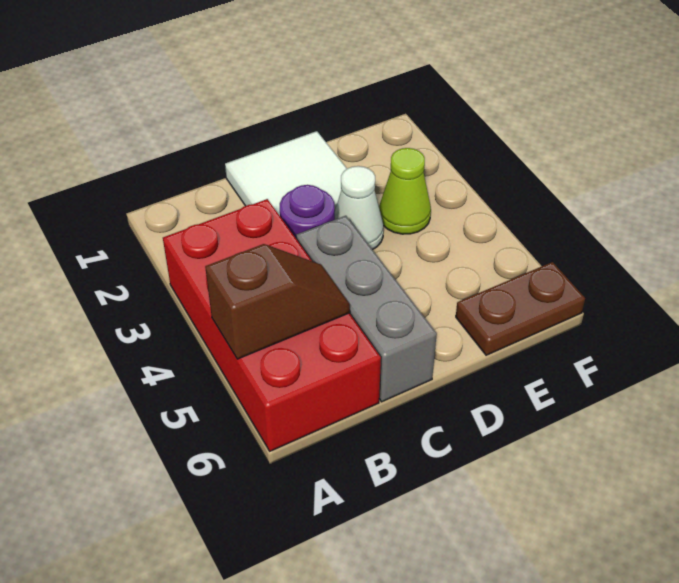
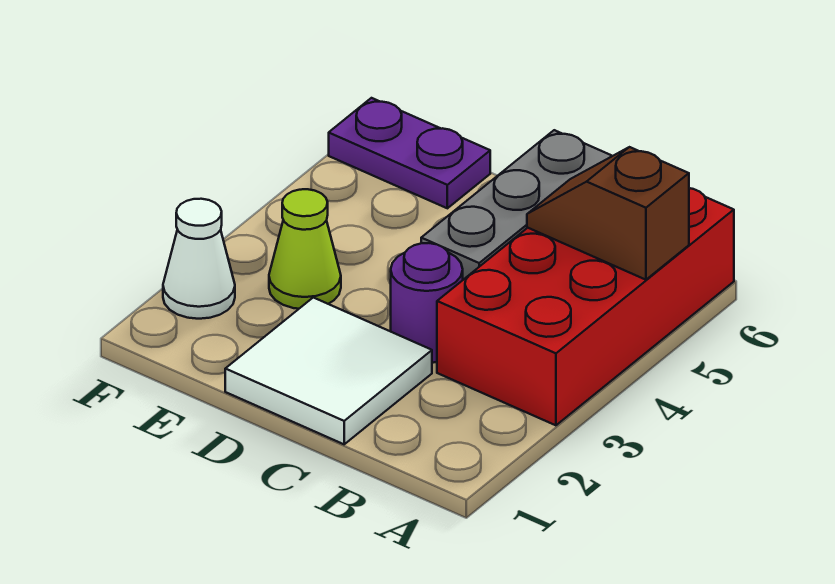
white 1x1 cone [335,166,384,250] -> white 1x1 cone moved to [163,199,235,319]
brown 1x2 plate [456,262,585,355] -> purple 1x2 plate [329,98,490,208]

